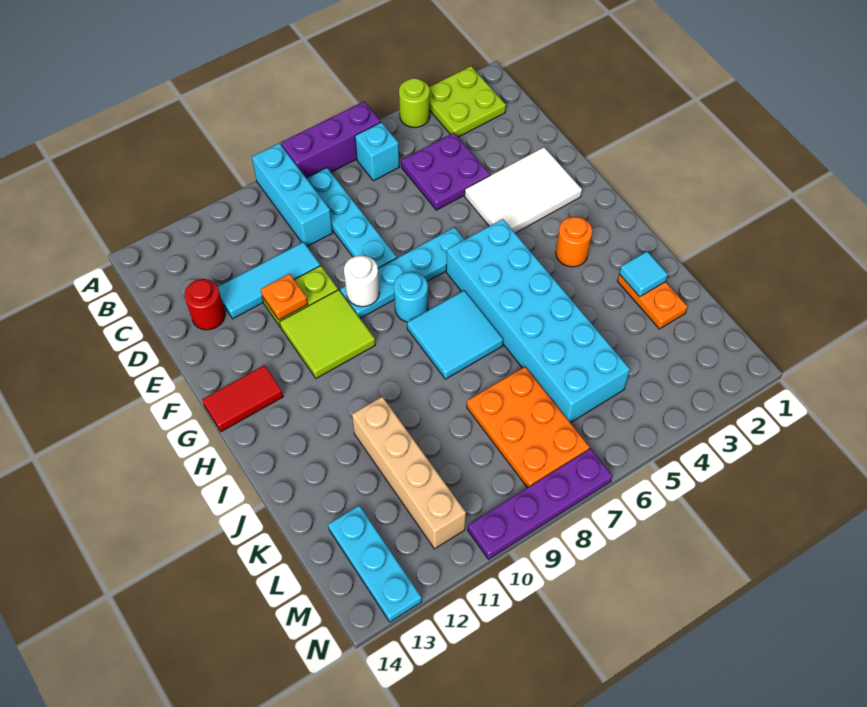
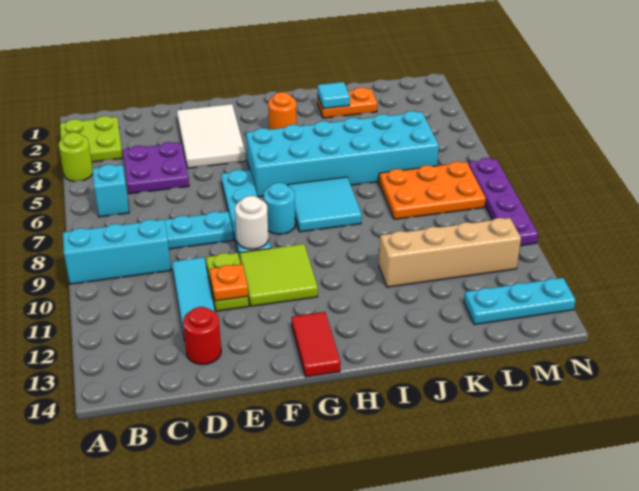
purple 1x3 brick [281,101,381,178] -> none

